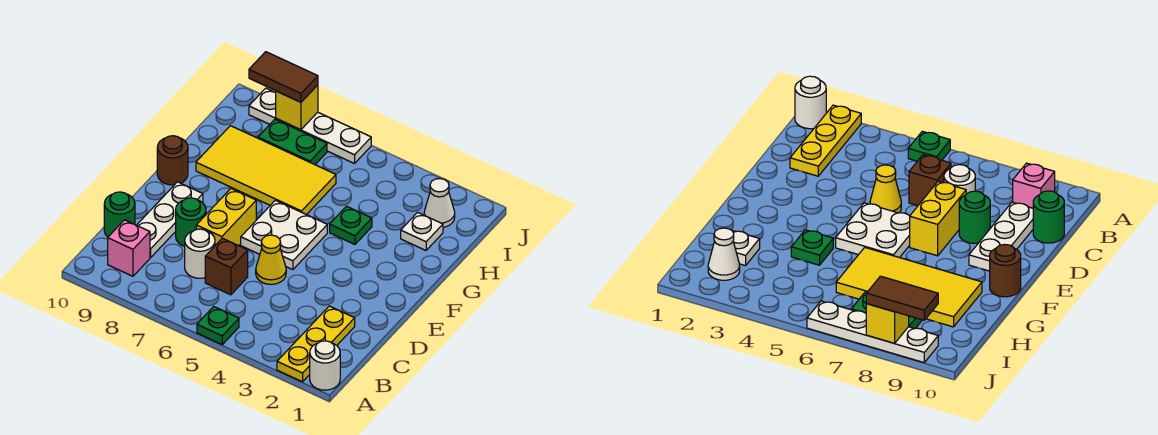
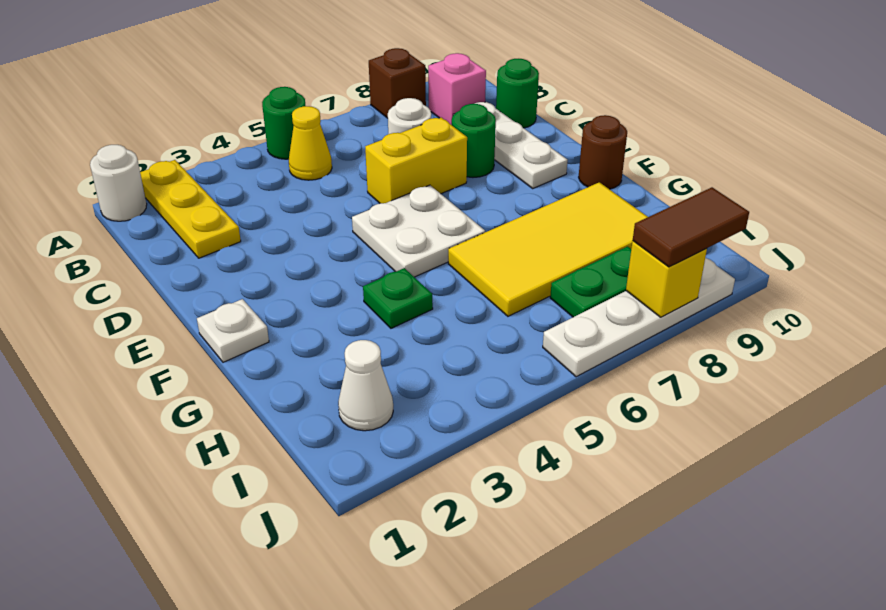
green 1x1 plate [197,307,239,344] -> green 1x1 round brick [262,87,305,159]
brown 1x1 brick [205,238,248,295] -> brown 1x1 brick moved to [369,48,426,118]
yellow 1x1 cone [256,235,286,284] -> yellow 1x1 cone moved to [289,106,332,180]
yellow 1x2 brick [196,189,256,246] -> yellow 1x2 brick turned to [365,118,467,203]
white 1x1 plate [401,212,443,250] -> white 1x1 plate moved to [197,299,269,362]

